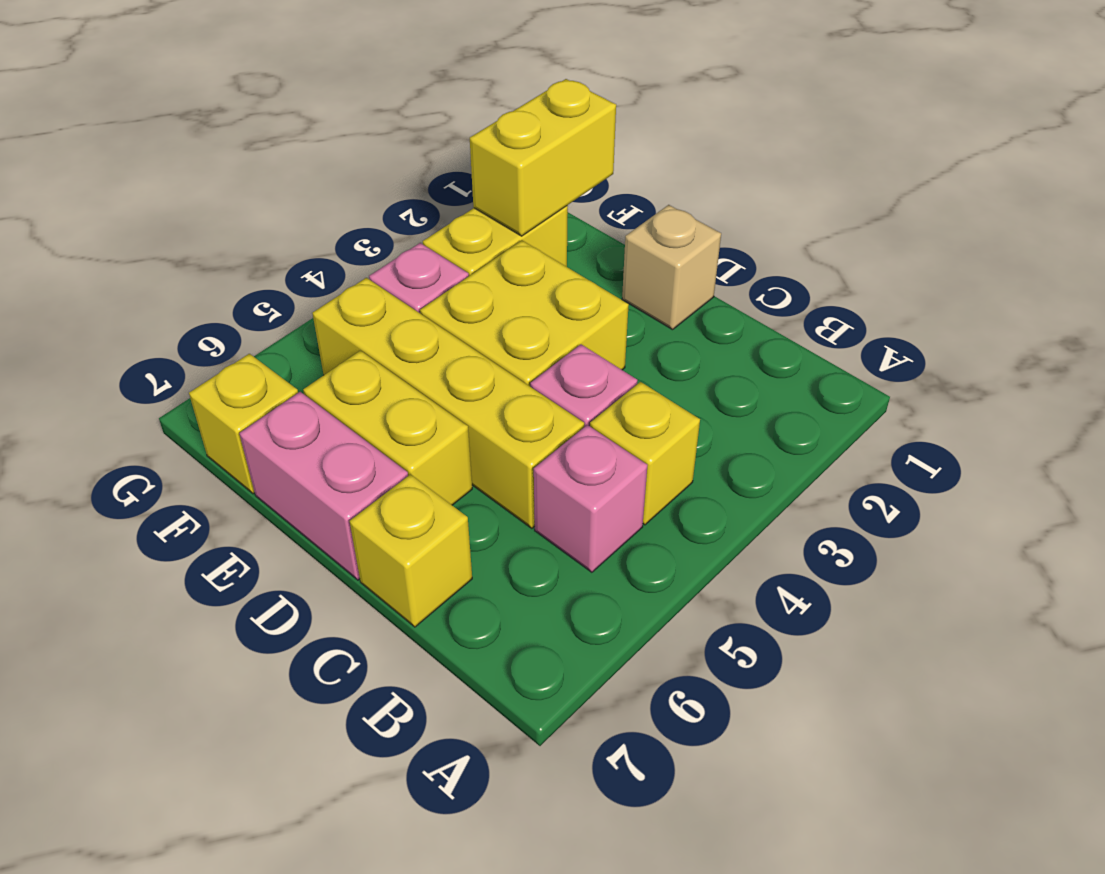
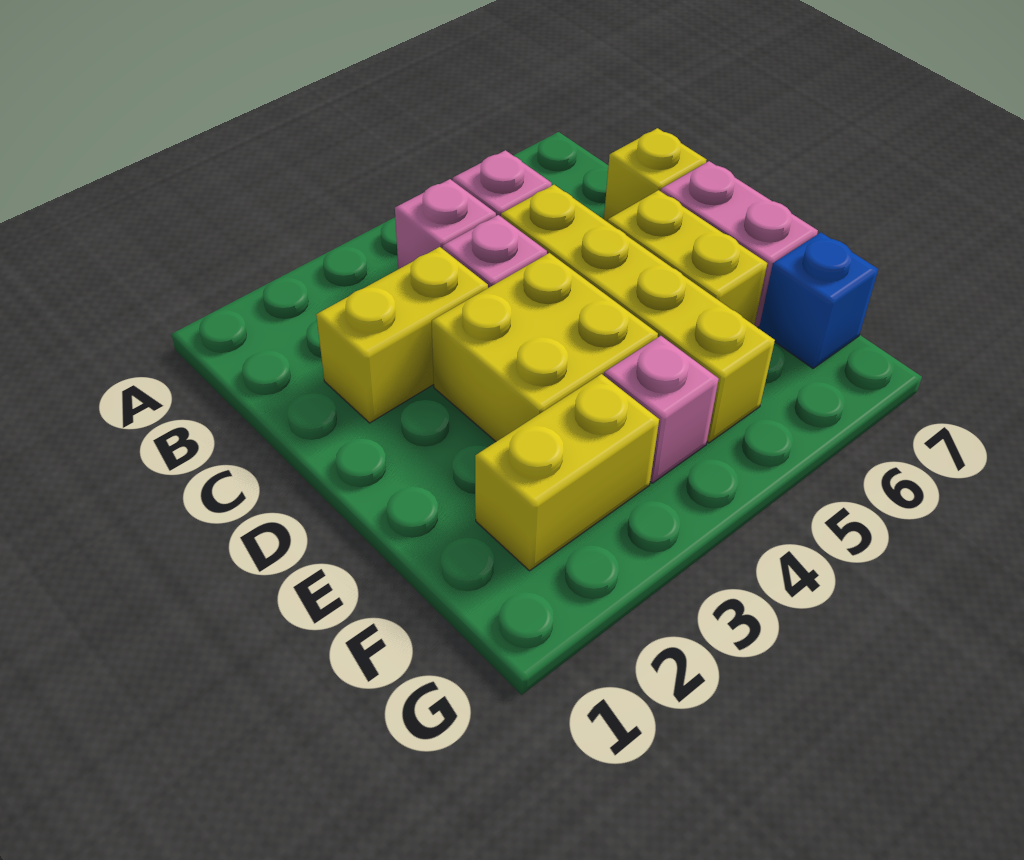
yellow 1x1 brick [590,382,700,525] -> pink 1x1 brick [395,179,496,269]
tan 1x1 brick [622,205,721,330] -> none
yellow 1x2 brick [470,79,616,236] -> yellow 1x2 brick moved to [316,247,488,423]
yellow 1x1 brick [189,354,298,494] -> blue 1x1 brick [759,233,878,368]

